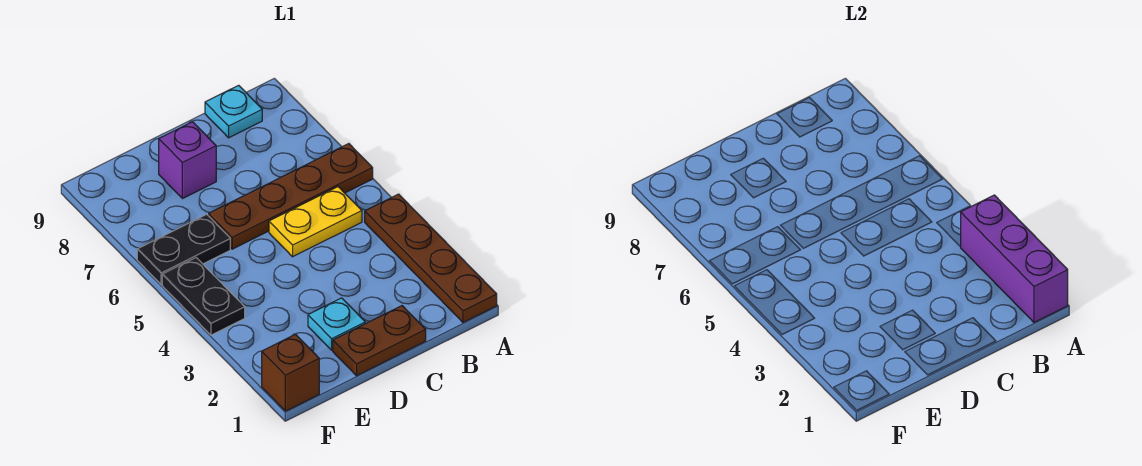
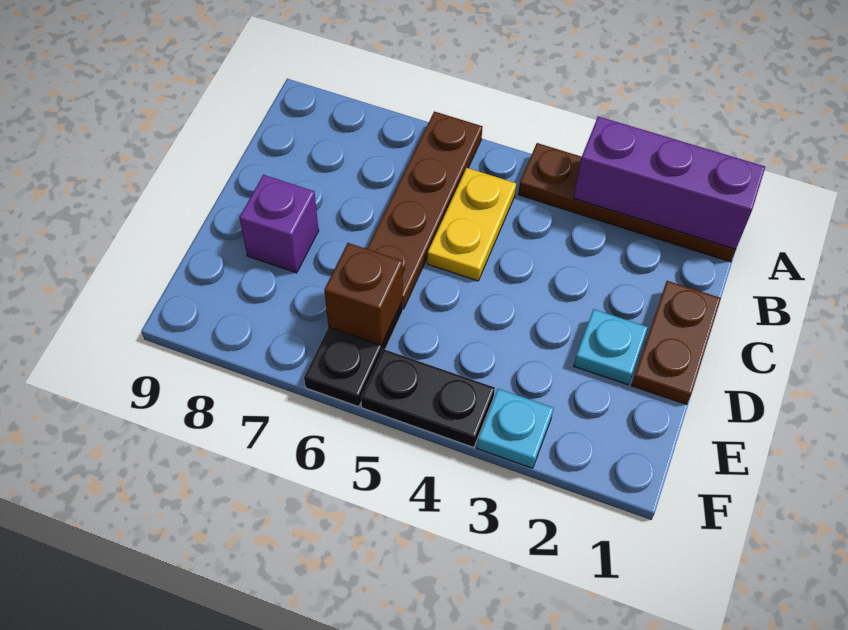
cyan 1x1 plate [205,85,262,138] -> cyan 1x1 plate moved to [477,389,554,468]
brown 1x1 brick [262,334,319,411] -> brown 1x1 brick moved to [324,243,403,345]

